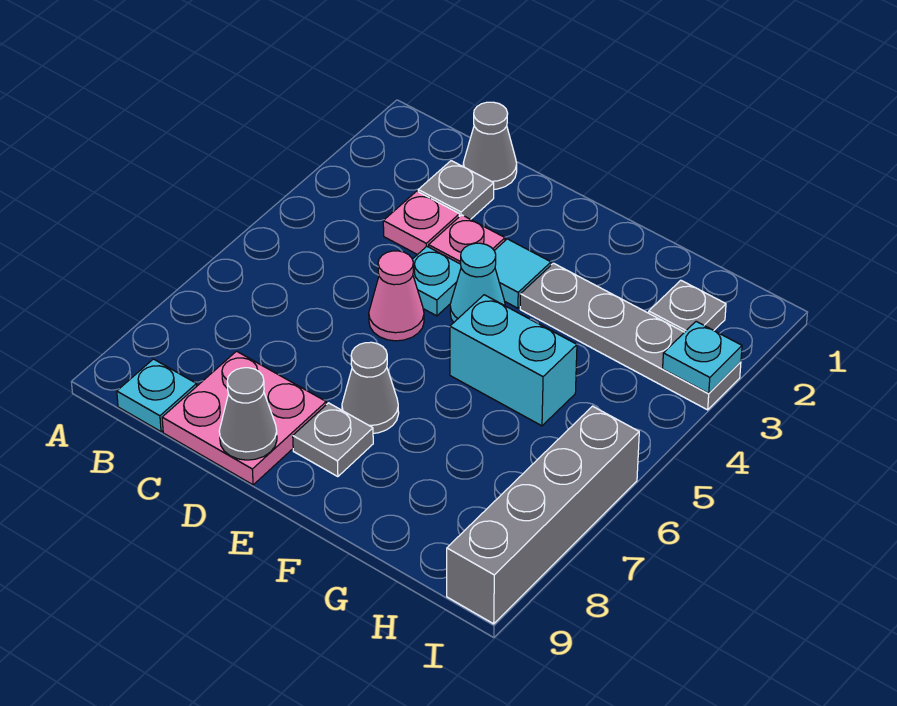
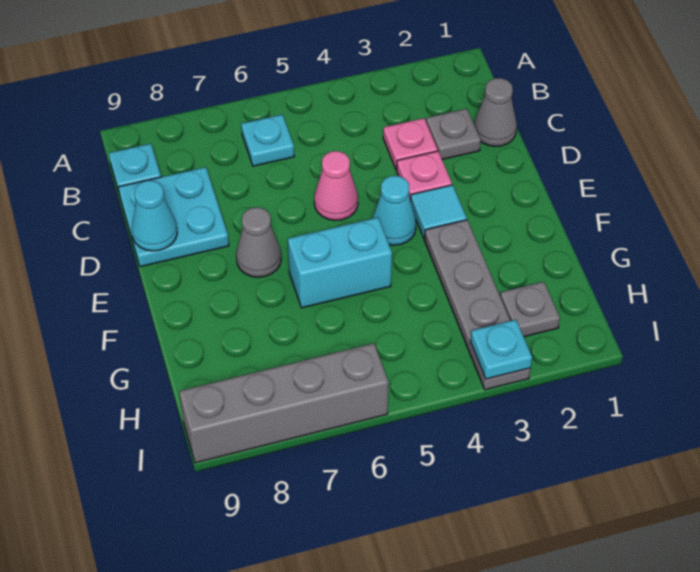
pink 2x2 plate [162,351,326,485] -> cyan 2x2 plate [118,167,229,267]
cyan 1x1 plate [412,246,461,316] -> cyan 1x1 plate moved to [241,115,294,166]
grey 1x1 cone [219,368,277,460] -> cyan 1x1 cone [132,181,177,251]
grey 1x1 plate [293,403,373,477] -> none
cyan 1x2 brick [450,295,577,426] -> cyan 1x2 brick turned to [288,218,392,308]

